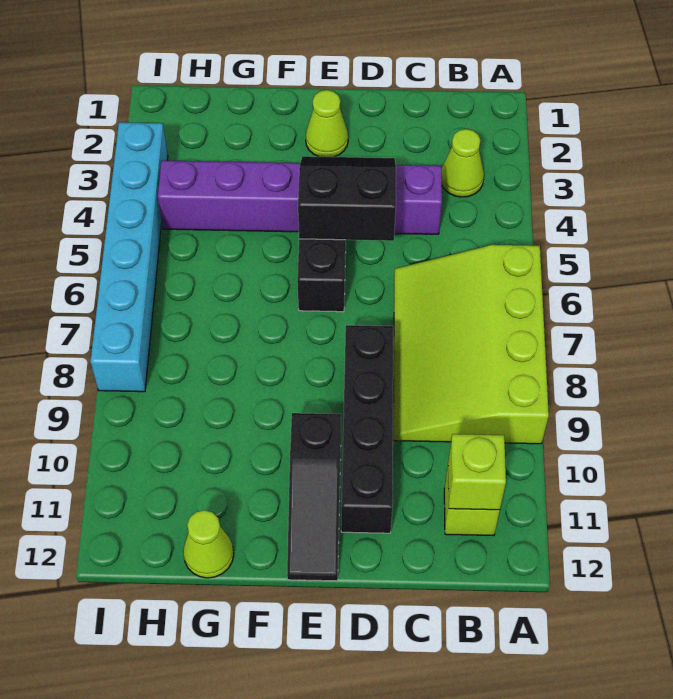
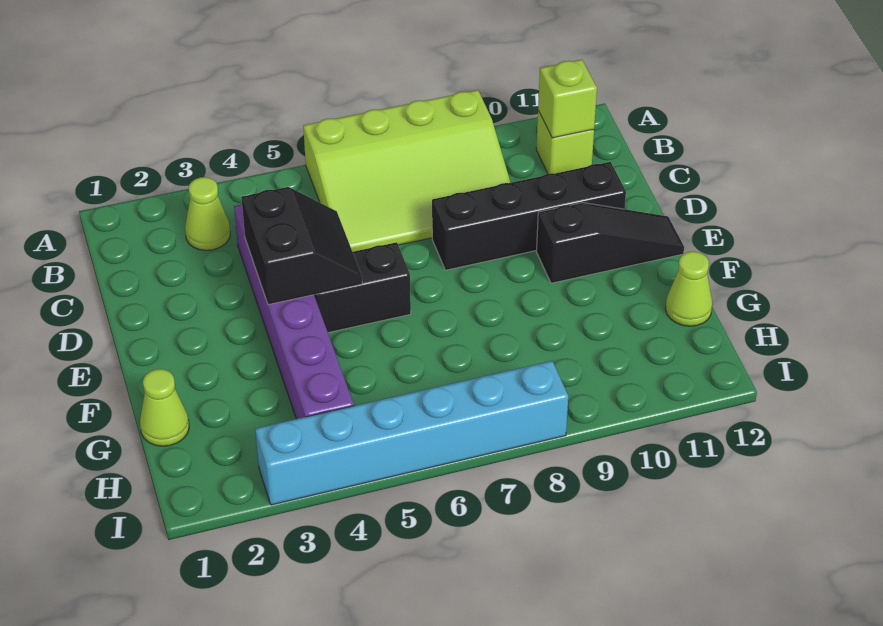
black 2x2 slope [298,156,396,241] -> black 2x2 slope turned to [241,187,362,305]
lime 1x1 cone [306,90,348,157] -> lime 1x1 cone moved to [140,369,189,446]

